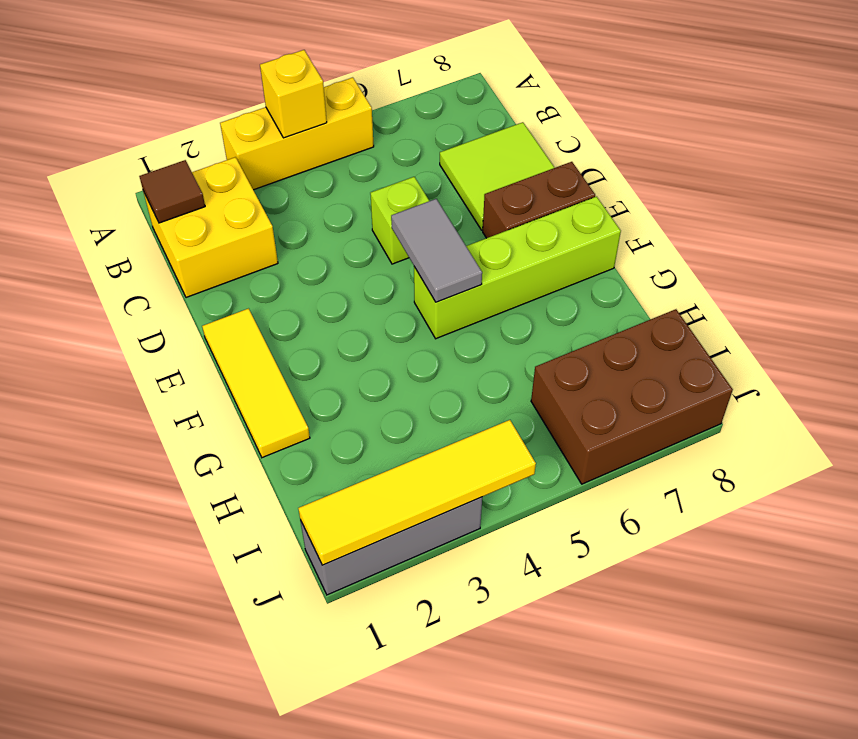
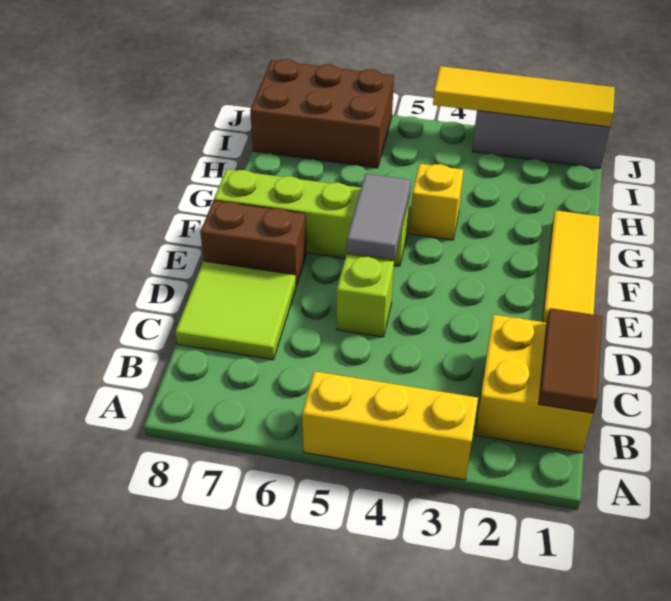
yellow 1x1 brick [260,50,327,138] -> yellow 1x1 brick moved to [410,164,463,240]
brown 1x1 tile [139,160,205,223] -> brown 1x2 tile [539,308,602,413]

